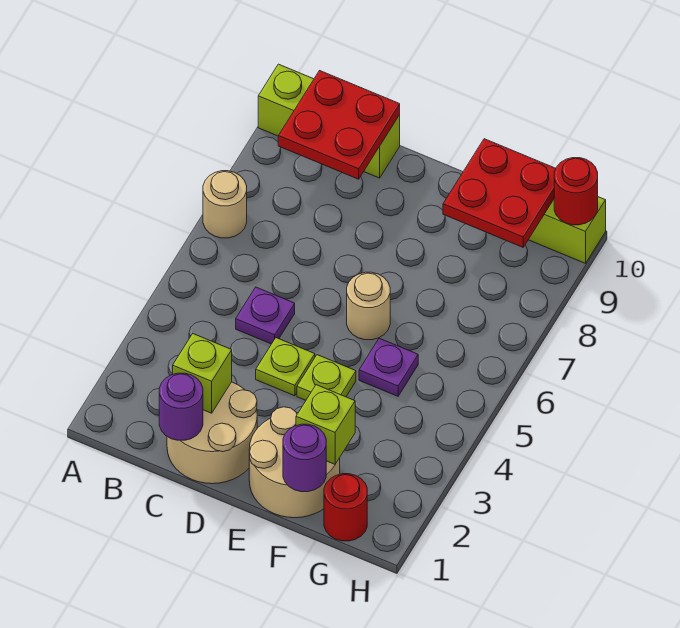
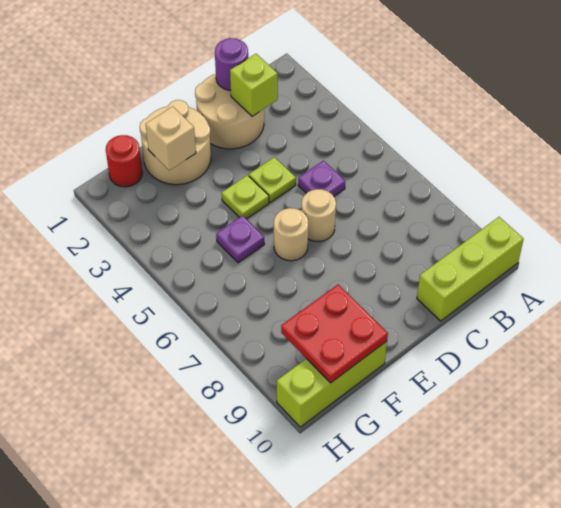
tan 1x1 round brick [203,171,247,238] -> tan 1x1 round brick moved to [301,189,336,242]
red 2x2 plate [278,71,400,179] -> none
purple 1x1 round brick [283,424,326,492] -> none
lime 1x1 brick [296,385,355,464] -> tan 1x1 brick [146,107,196,170]
red 1x1 round brick [554,158,598,225] -> none

